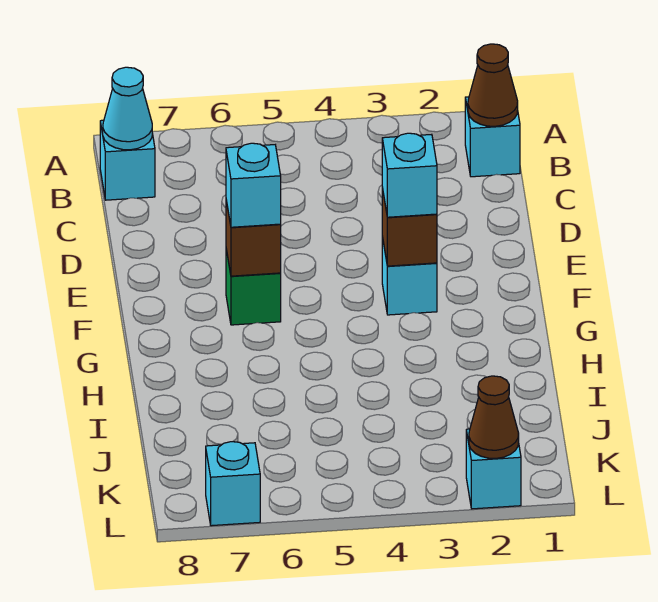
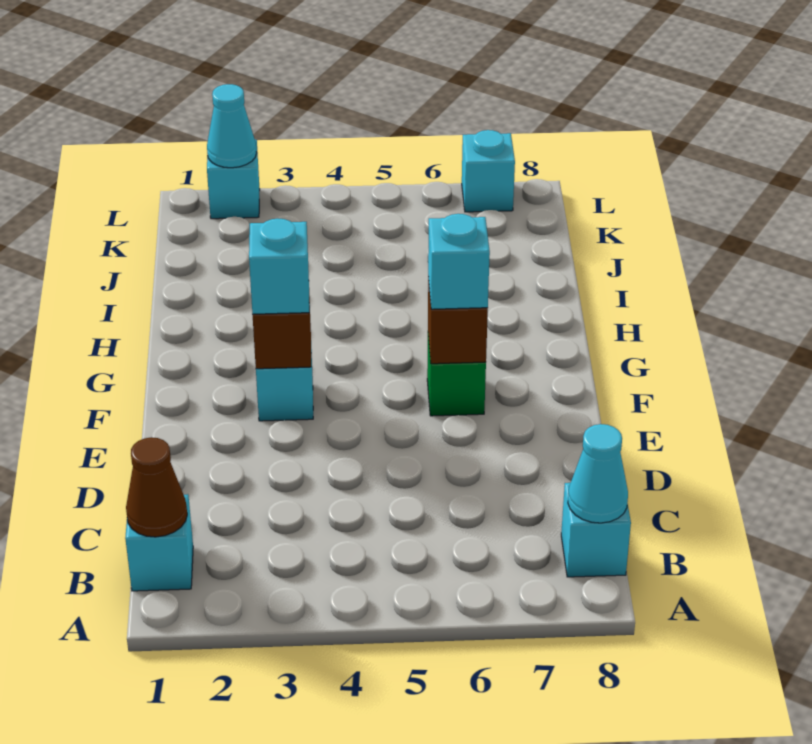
brown 1x1 cone [469,376,519,458] -> cyan 1x1 cone [207,84,257,168]

